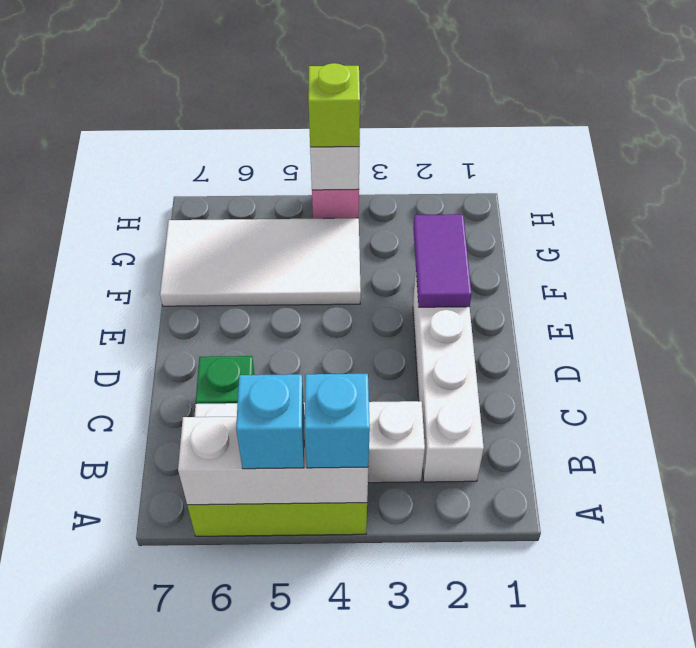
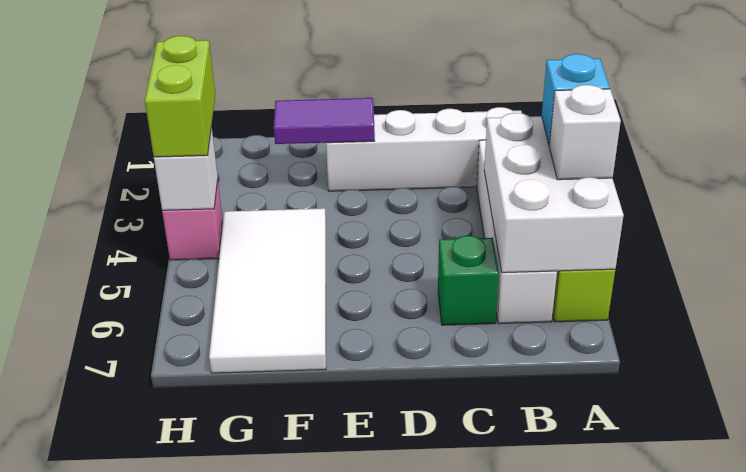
white 1x3 brick [178,417,368,505] -> white 2x3 brick [484,113,624,273]
cyan 1x1 brick [236,374,305,469] -> white 1x1 brick [549,85,621,180]
lime 1x1 brick [308,63,360,147] -> lime 1x2 brick [145,36,215,157]

